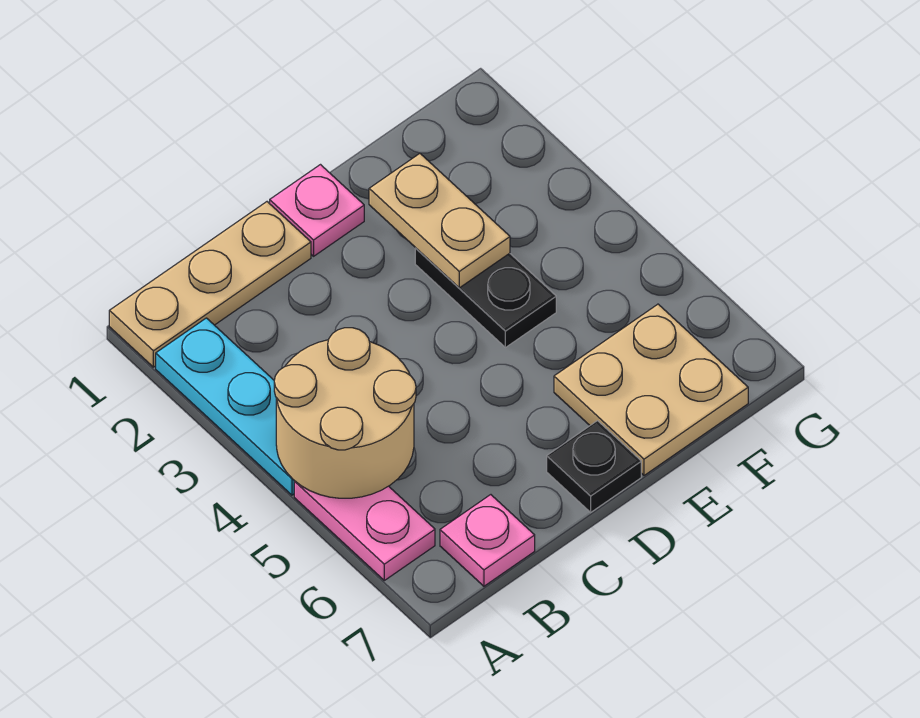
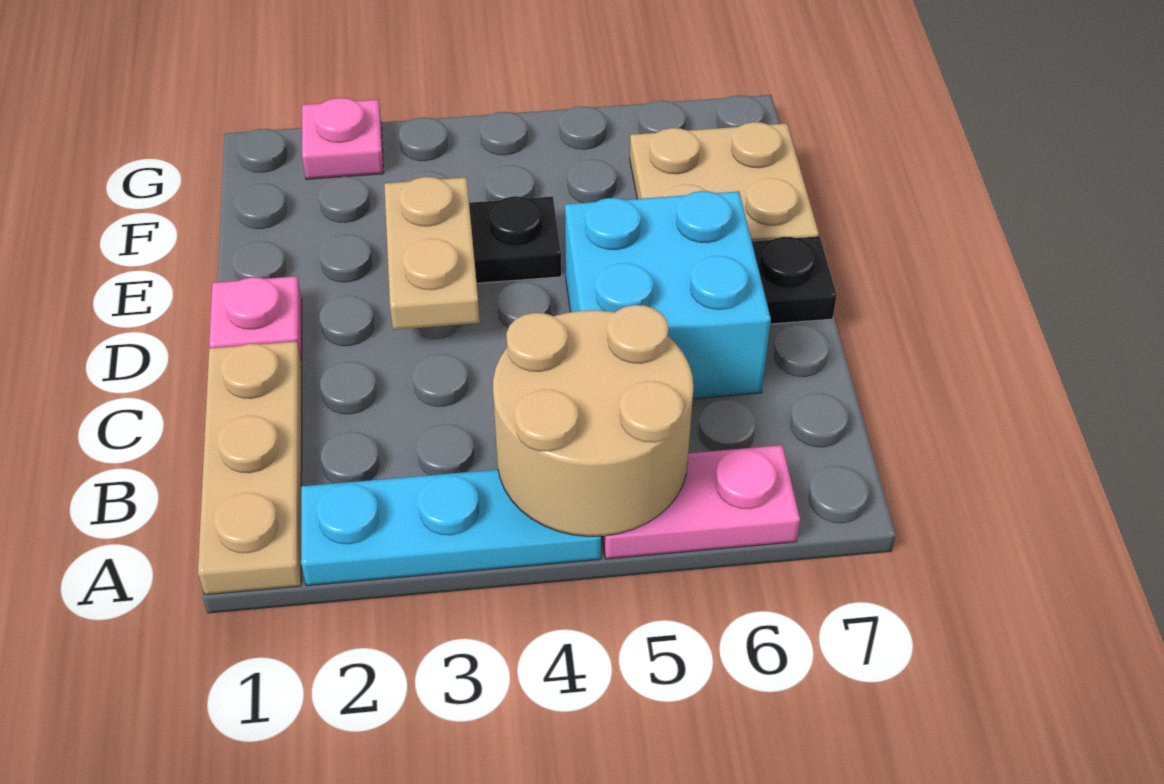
pink 1x1 plate [440,495,535,586] -> pink 1x1 plate moved to [302,98,384,179]
none -> cyan 2x2 brick [565,191,771,399]
tan 1x2 plate [369,154,510,288] -> tan 1x2 plate turned to [384,177,480,330]

